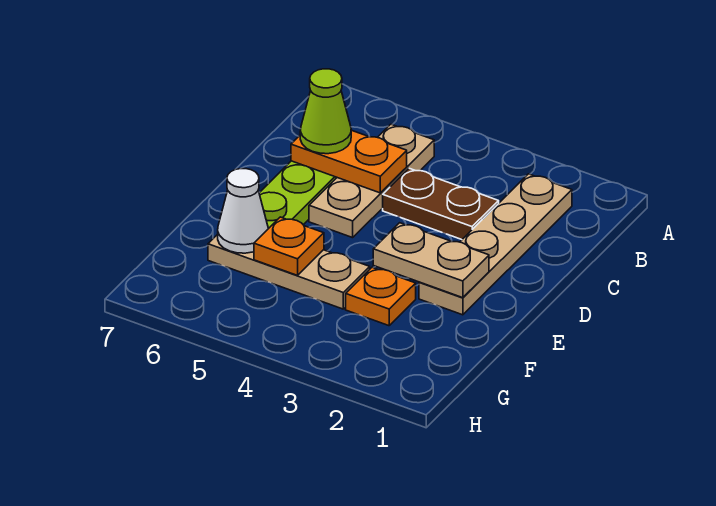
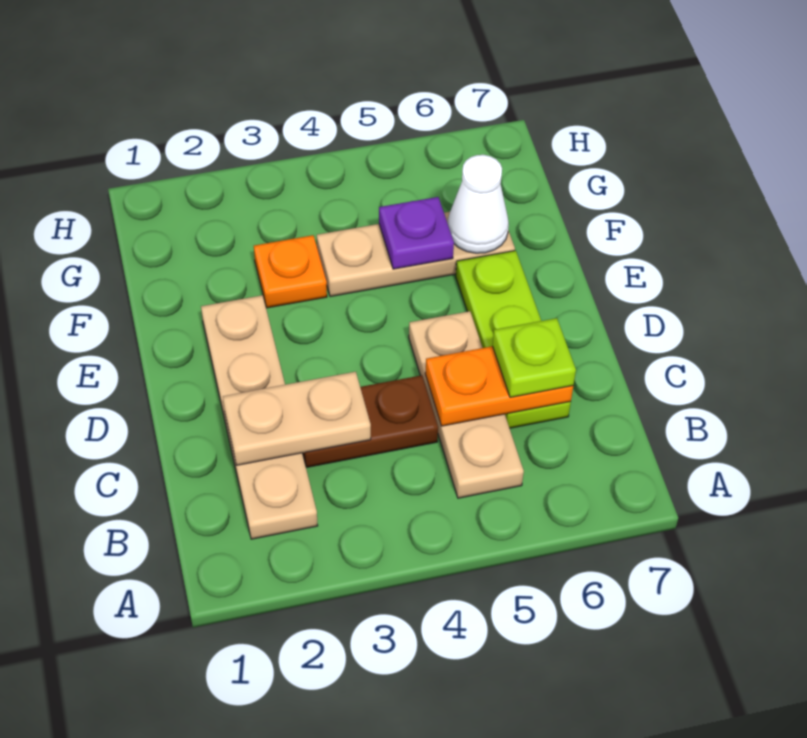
lime 1x1 cone [300,69,351,154] -> lime 1x1 plate [492,318,576,397]
tan 1x2 plate [373,223,489,298] -> tan 1x2 plate moved to [223,372,371,465]
orange 1x1 plate [254,217,324,275] -> purple 1x1 plate [379,197,454,269]

